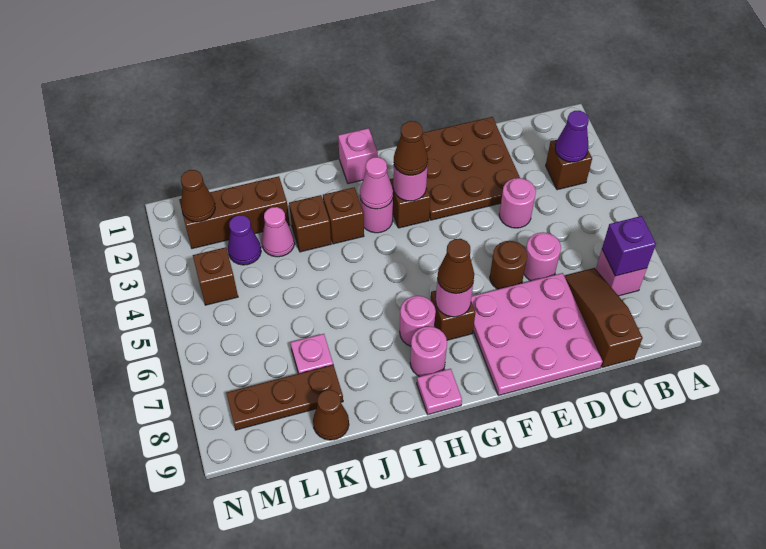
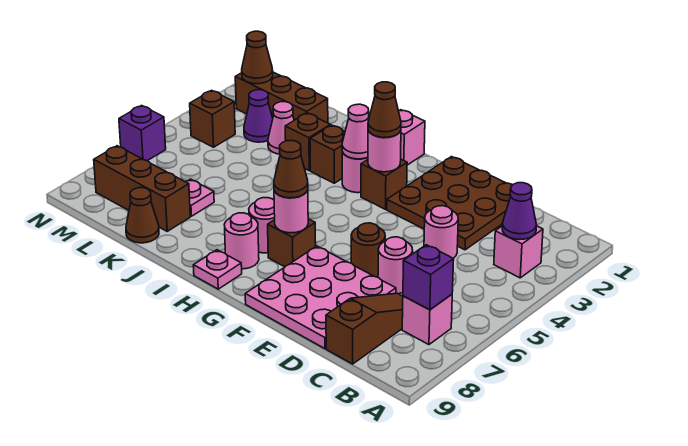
brown 1x1 brick [546,140,592,190] -> pink 1x1 brick [494,226,543,278]
brown 1x3 plate [226,365,343,430] -> brown 1x3 brick [94,146,190,231]
none -> purple 1x1 brick [119,106,166,161]

